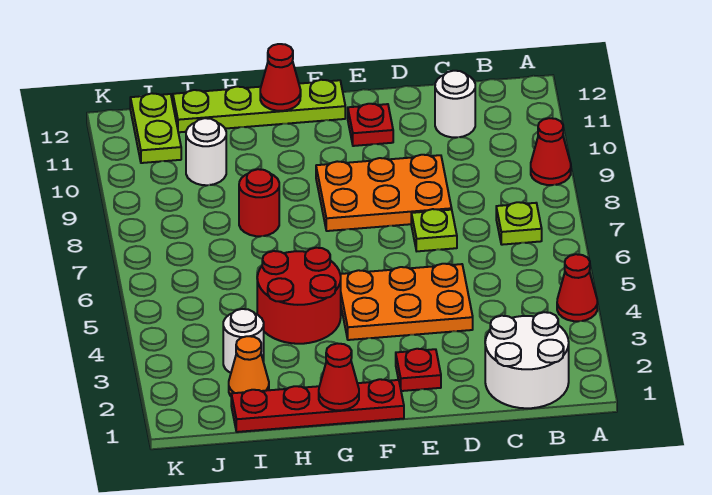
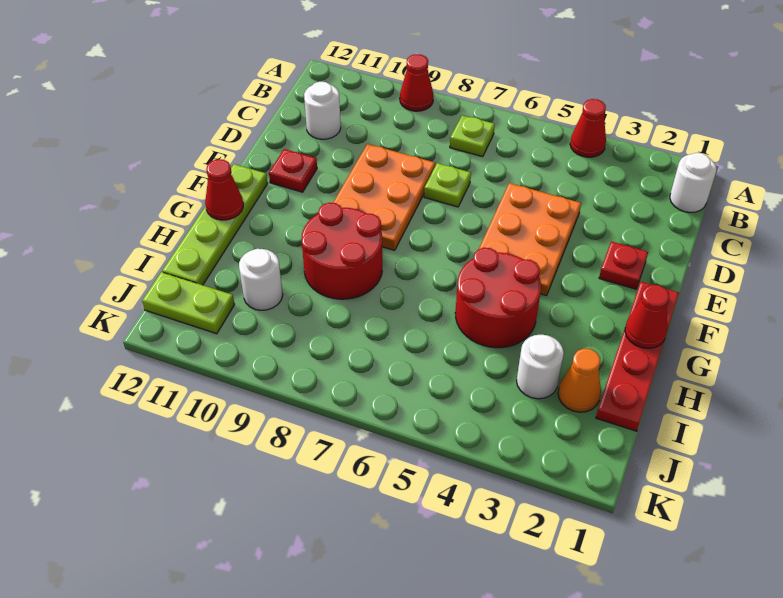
white 2x2 round brick [485,312,569,408] -> white 1x1 round brick [670,153,716,212]
red 1x1 round brick [239,169,279,236] -> red 2x2 round brick [302,203,382,299]

